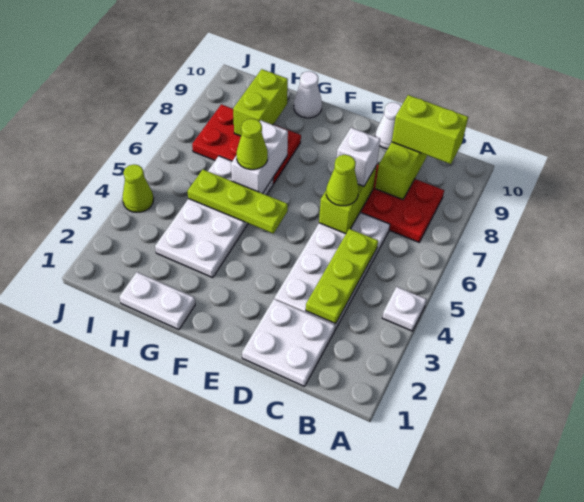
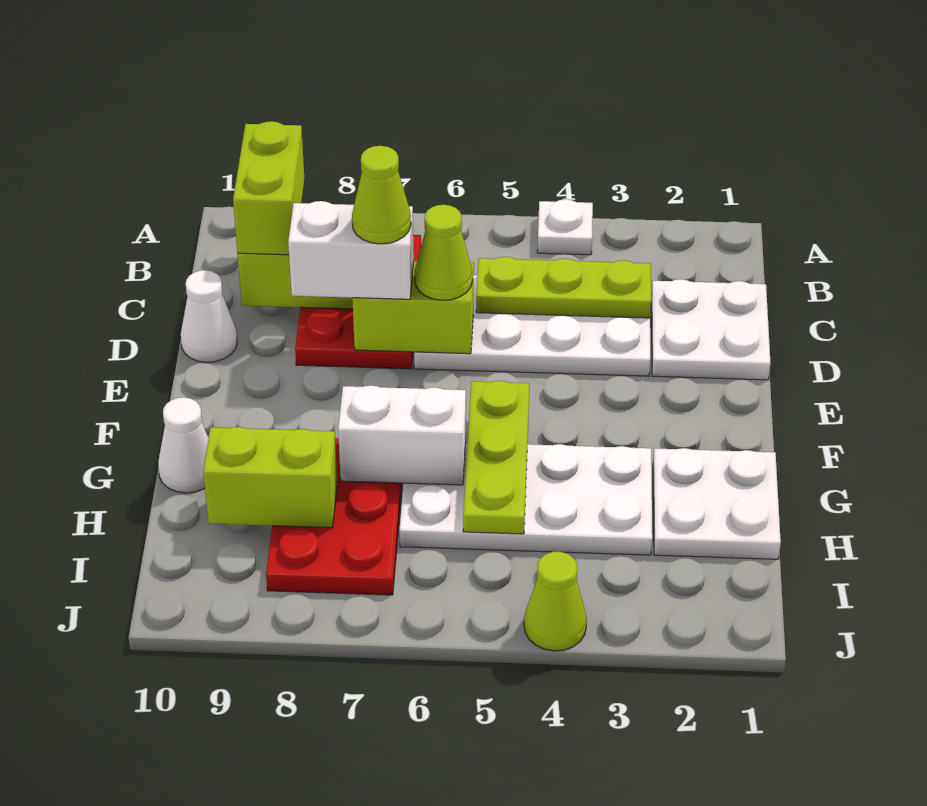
white 1x1 brick [337,128,380,186] -> white 1x2 brick [288,201,414,299]
white 1x2 plate [119,272,195,330] -> white 2x2 plate [653,448,781,559]
lime 1x1 cone [237,119,268,170] -> lime 1x1 cone moved to [352,146,411,244]

